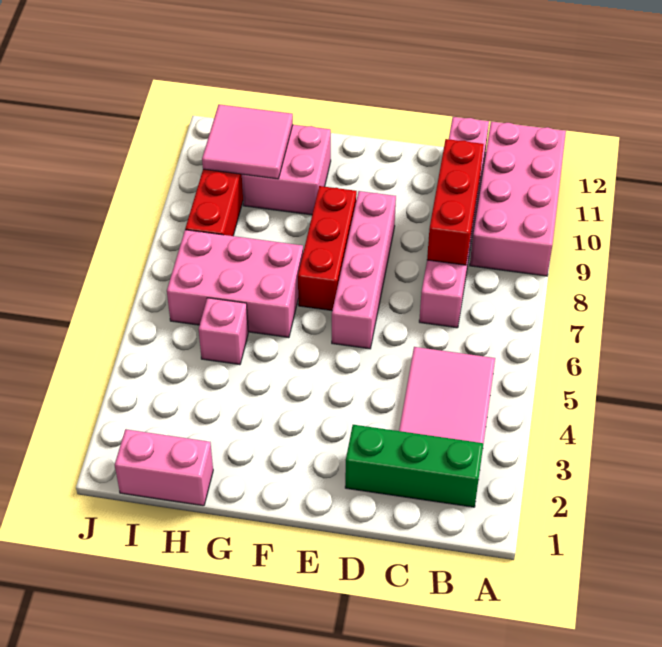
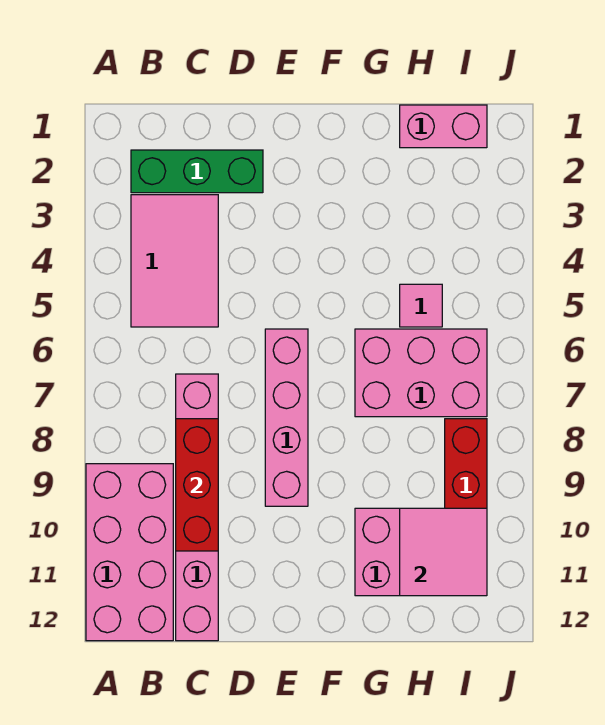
red 1x3 brick [298,186,357,311] -> none
pink 1x1 brick [199,298,248,365] -> pink 1x1 tile [400,284,442,327]

